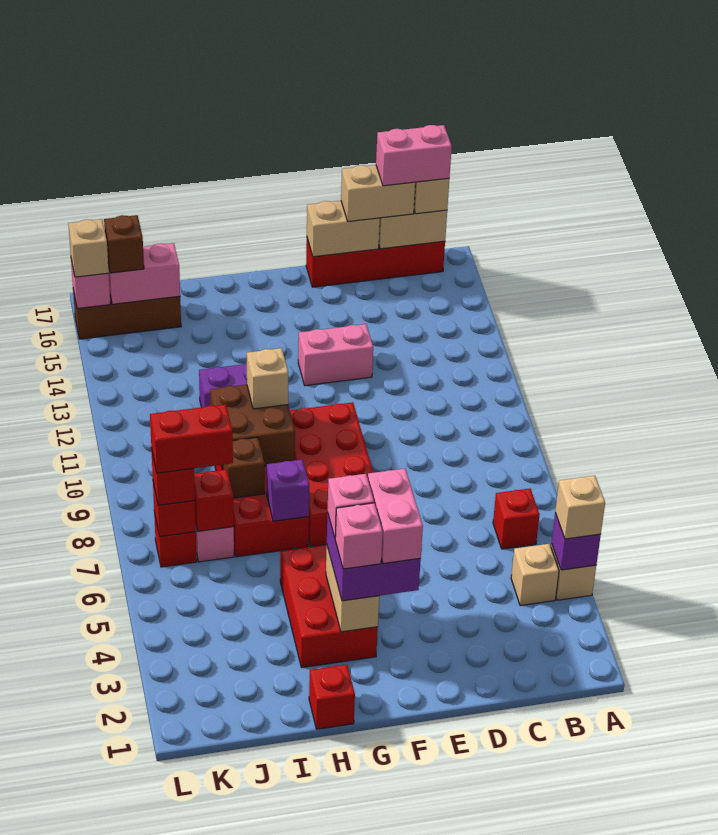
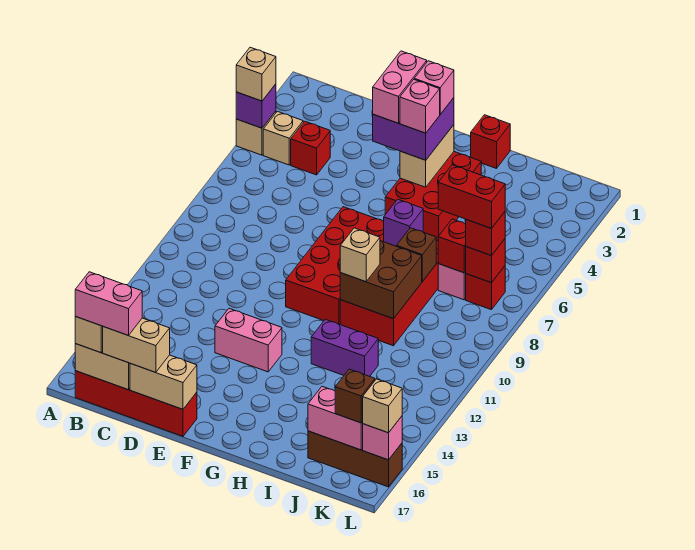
red 1x1 brick [493,488,540,549] -> red 1x1 brick moved to [291,121,330,175]

